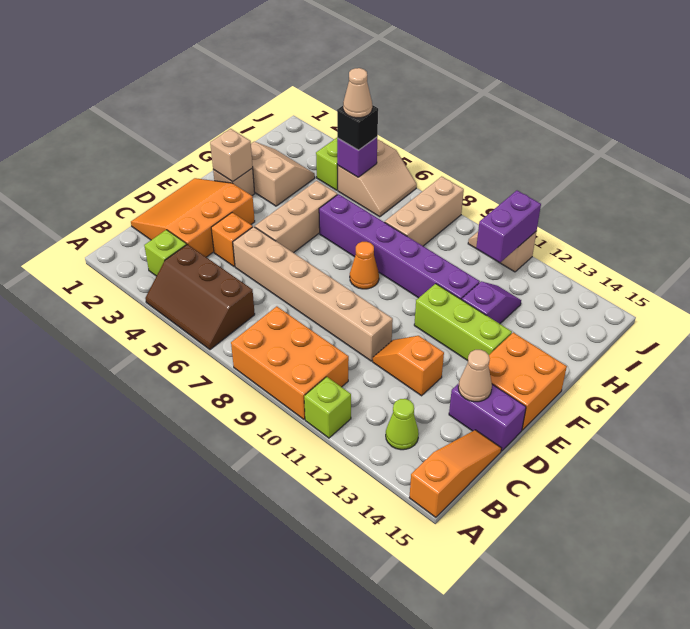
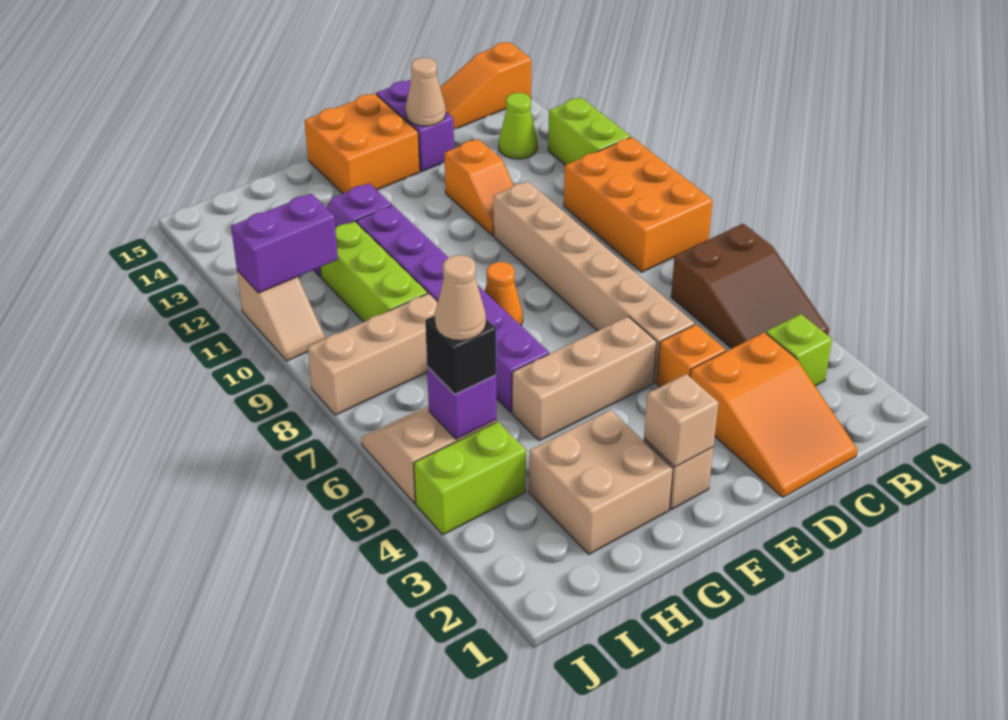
brown 2x3 slope [145,244,255,350] -> brown 2x3 slope turned to [671,224,829,349]
lime 1x1 brick [304,377,351,438] -> lime 1x2 brick [548,97,631,165]
orange 3x3 slope [131,178,255,257] -> orange 2x3 slope [690,332,857,497]
lime 1x3 brick [414,284,512,361] -> lime 1x3 brick moved to [320,221,427,322]
tan 2x2 slope [251,142,315,206] -> tan 2x2 brick [529,410,673,554]

